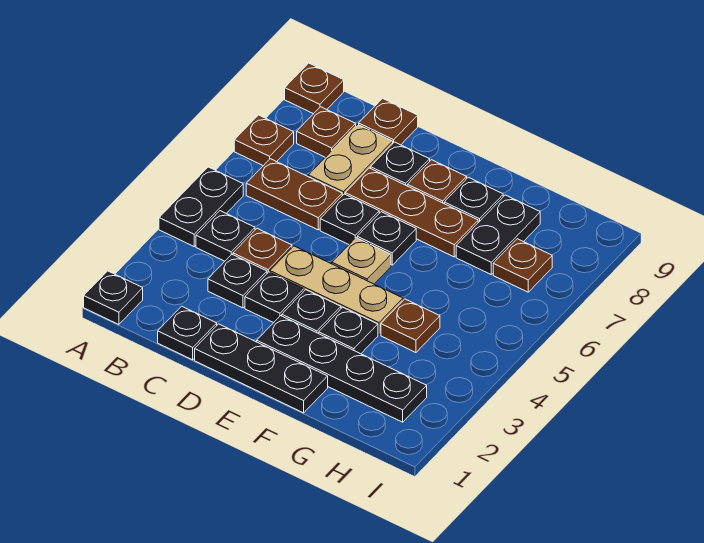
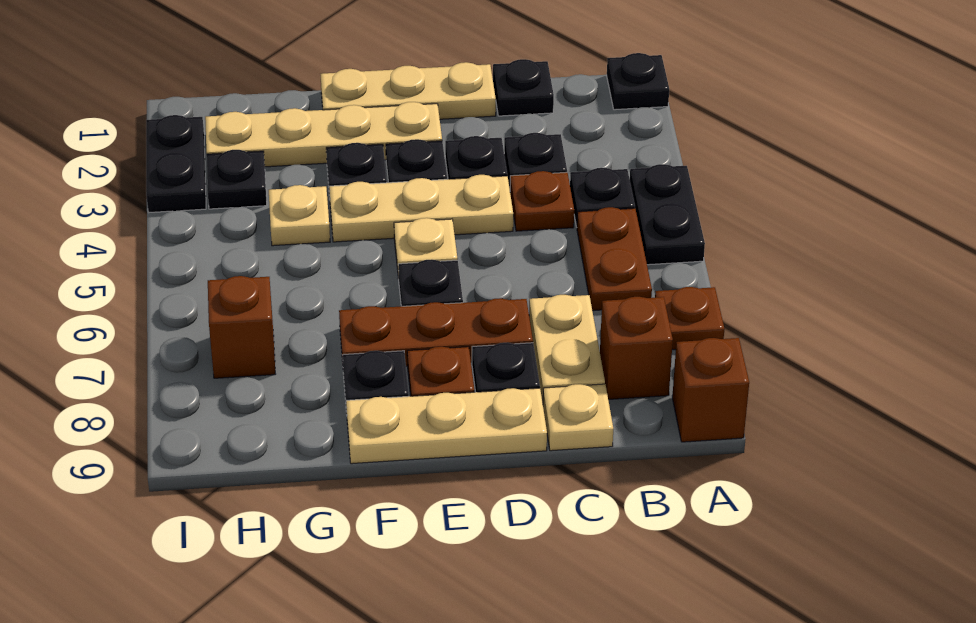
brown 1x1 plate [285,63,344,114] -> brown 1x1 brick [672,338,749,442]
brown 1x2 plate [246,159,342,230] -> brown 1x2 plate turned to [577,207,652,311]
brown 1x1 plate [297,107,356,157] -> brown 1x1 brick [600,297,673,399]
brown 1x1 plate [359,98,418,145] -> tan 1x1 plate [543,384,613,451]
black 1x3 plate [195,324,328,413] -> tan 1x3 plate [320,62,496,119]
black 1x1 plate [320,194,379,244] -> black 1x1 plate moved to [206,150,267,209]
none -> tan 1x3 plate [346,388,547,464]
black 1x4 plate [257,316,427,422] -> tan 1x4 plate [205,102,442,167]
brown 1x1 plate [381,299,440,353] -> tan 1x1 plate [269,185,330,246]
black 1x2 plate [456,195,540,274] -> black 1x2 plate moved to [146,115,206,212]
brown 1x1 plate [493,239,552,292] -> brown 1x1 brick [208,276,275,378]

